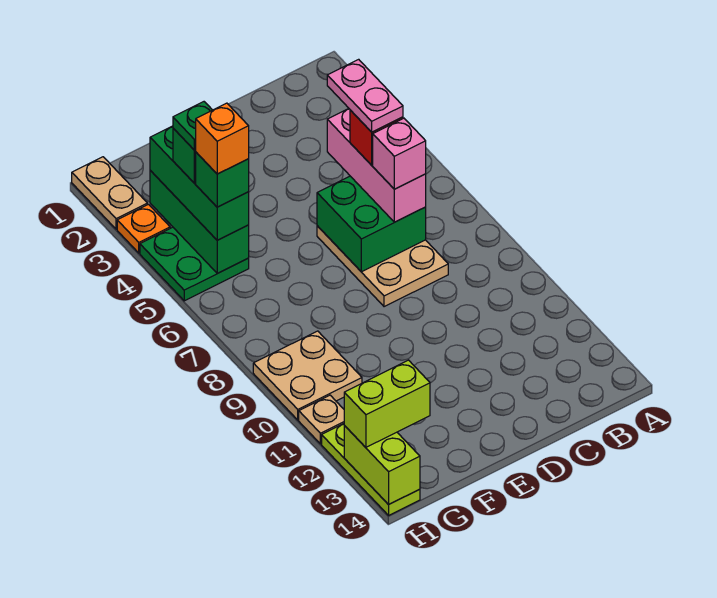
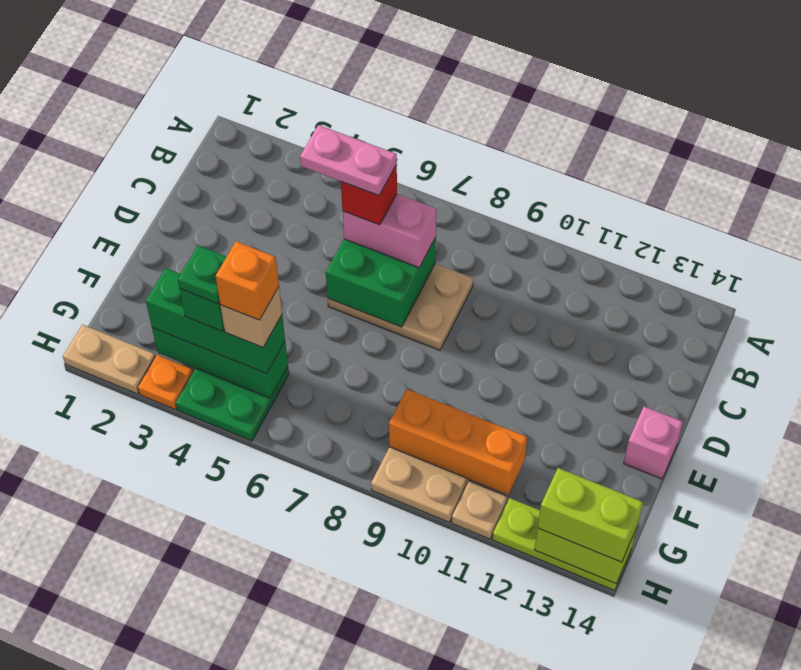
pink 1x3 brick [327,109,426,222] -> pink 1x2 brick [342,194,436,267]
pink 1x1 brick [373,118,426,189] -> pink 1x1 brick moved to [624,407,683,479]
green 1x1 brick [196,152,249,207] -> tan 1x1 brick [220,287,282,347]
none -> orange 1x3 brick [389,389,527,495]
lime 1x2 brick [344,360,430,447] -> lime 1x2 brick turned to [538,468,643,562]

